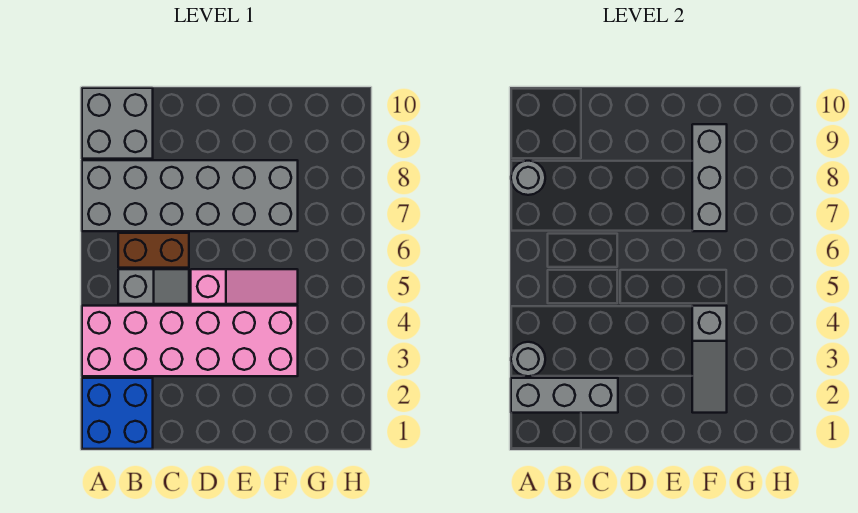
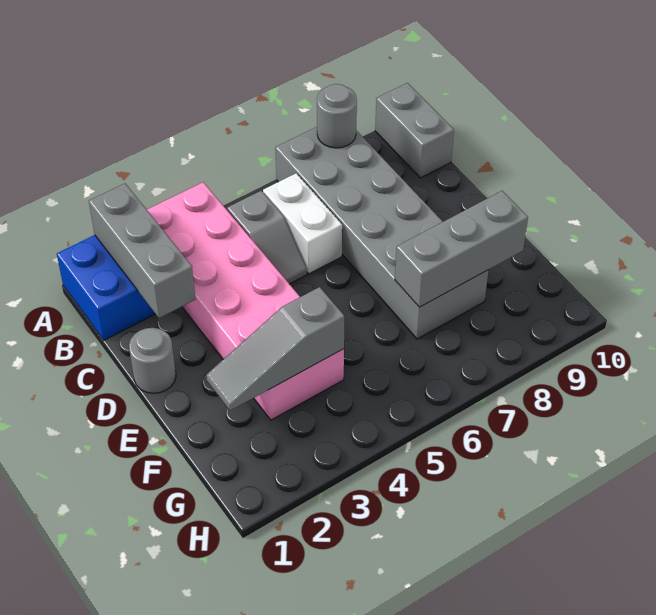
grey 1x1 round brick [511,342,545,376] -> grey 1x1 round brick moved to [129,328,176,393]
grey 2x2 brick [82,88,153,159] -> grey 1x2 brick [375,83,454,178]
brown 1x2 brick [118,233,189,268] -> white 1x2 brick [263,173,342,274]
pink 1x3 slope [191,269,298,304] -> none

